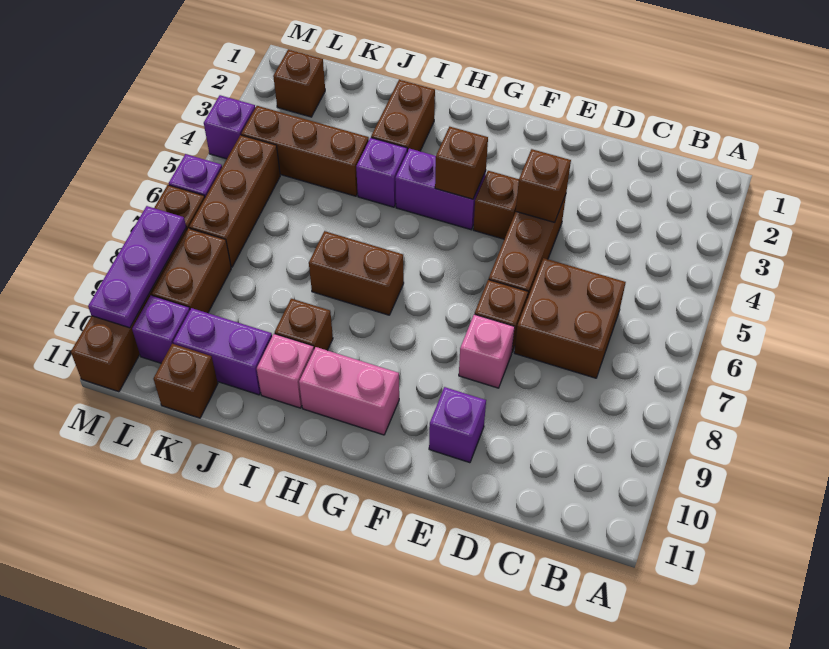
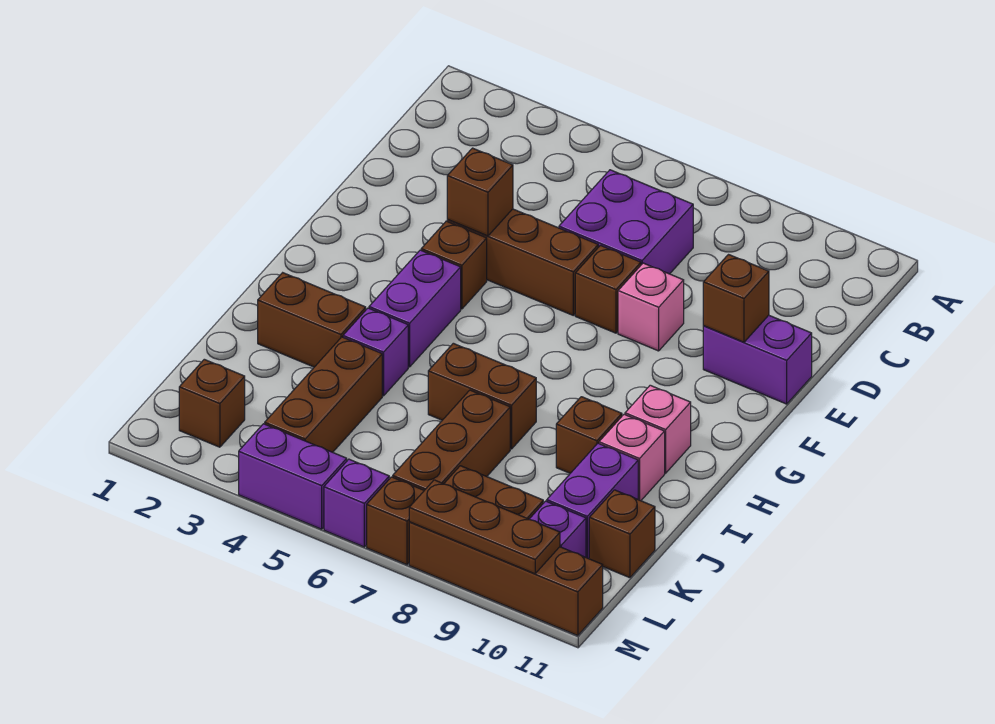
brown 2x2 brick [514,258,626,378] -> purple 2x2 brick [559,170,693,274]
purple 1x1 brick [429,387,486,463] -> purple 1x2 brick [703,315,812,404]
brown 1x1 brick [435,127,488,199] -> brown 1x1 brick moved to [703,255,769,342]
pink 1x2 brick [299,347,399,435] -> pink 1x1 brick [625,385,691,473]
brown 1x2 brick [309,231,404,315] -> brown 1x2 brick turned to [428,343,536,449]
brown 1x3 brick [189,135,280,267] -> brown 1x3 brick turned to [393,390,510,490]
purple 1x1 brick [204,95,255,159] -> purple 1x2 brick [239,424,347,529]
purple 1x3 plate [88,206,186,328] -> brown 1x3 plate [409,480,560,574]

